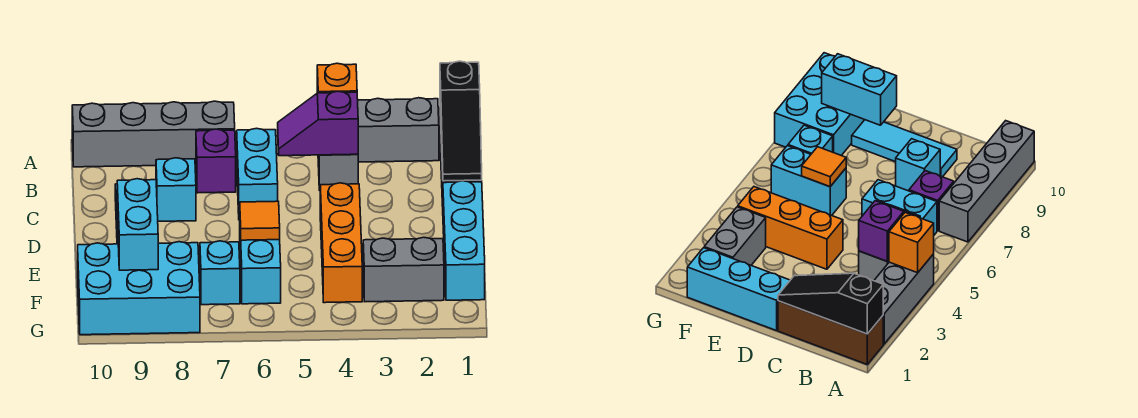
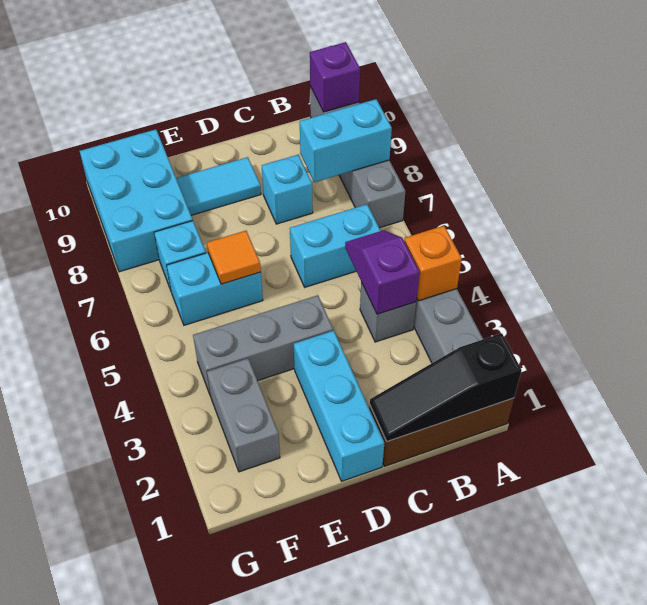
purple 1x1 brick [196,129,236,193] -> purple 1x1 brick moved to [310,42,360,112]
cyan 1x3 tile [852,120,957,177] -> cyan 1x2 tile [176,157,261,215]
cyan 1x3 brick [443,181,485,300] -> cyan 1x3 brick turned to [294,331,384,481]
orange 1x3 brick [320,183,362,303] -> grey 1x3 brick [193,295,333,396]
cyan 1x2 brick [117,179,158,270] -> cyan 1x2 brick moved to [300,99,392,182]

